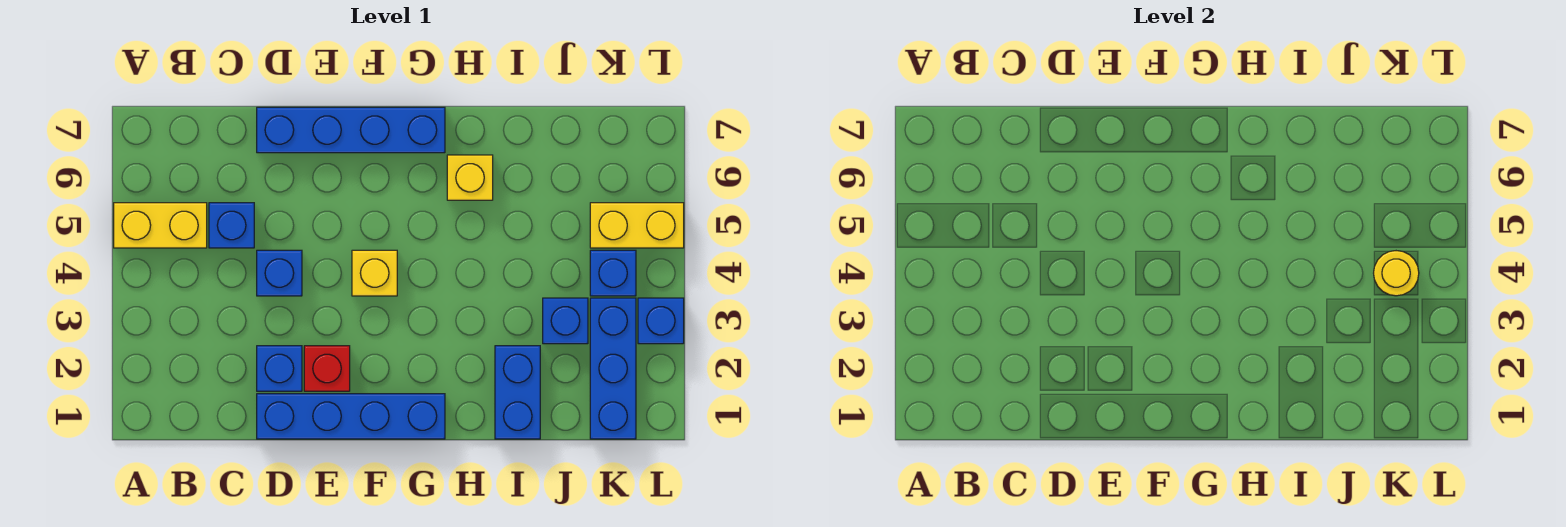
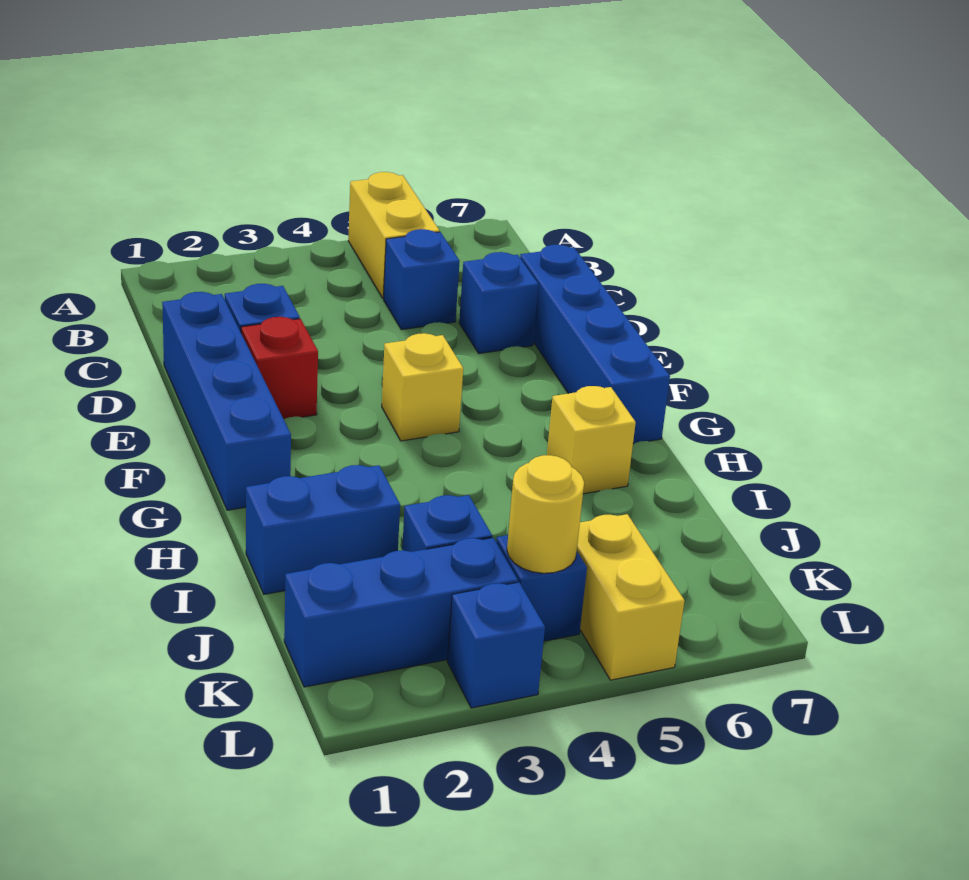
blue 1x1 brick [257,250,302,296] -> blue 1x1 brick moved to [459,252,538,354]

